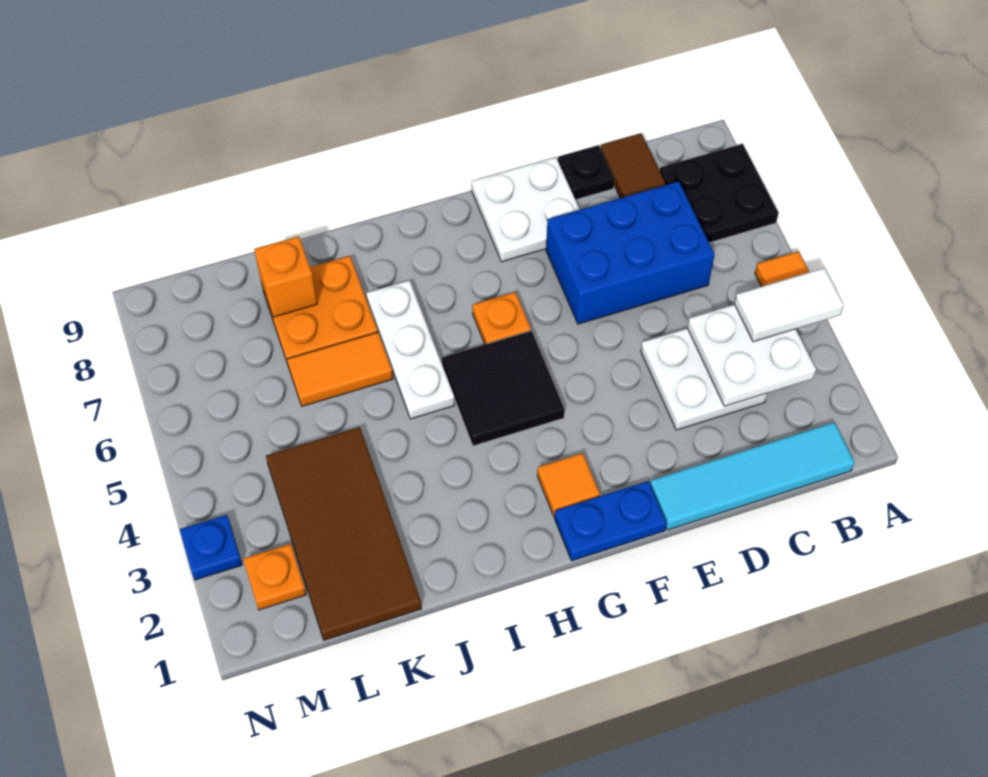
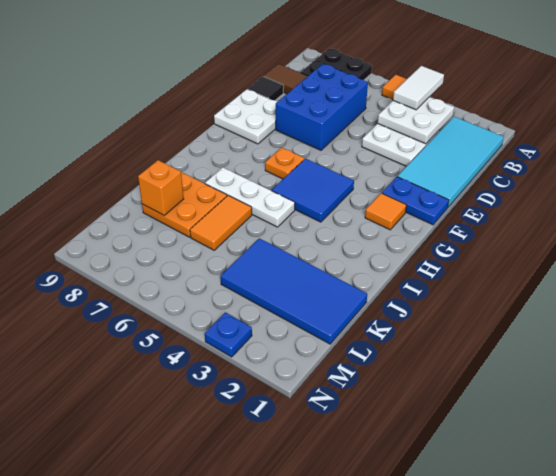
cyan 1x4 tile [650,422,855,530] -> cyan 2x4 tile [397,117,504,207]
black 1x1 plate [558,145,614,200] -> black 1x1 tile [248,76,284,100]
blue 1x2 plate [555,481,666,561] -> blue 1x2 plate turned to [382,177,449,225]
black 2x2 tile [442,331,565,446] -> blue 2x2 tile [272,158,354,222]
brown 2x4 tile [266,427,422,640] -> blue 2x4 tile [220,238,367,344]
orange 1x1 plate [243,544,306,610] -> none

